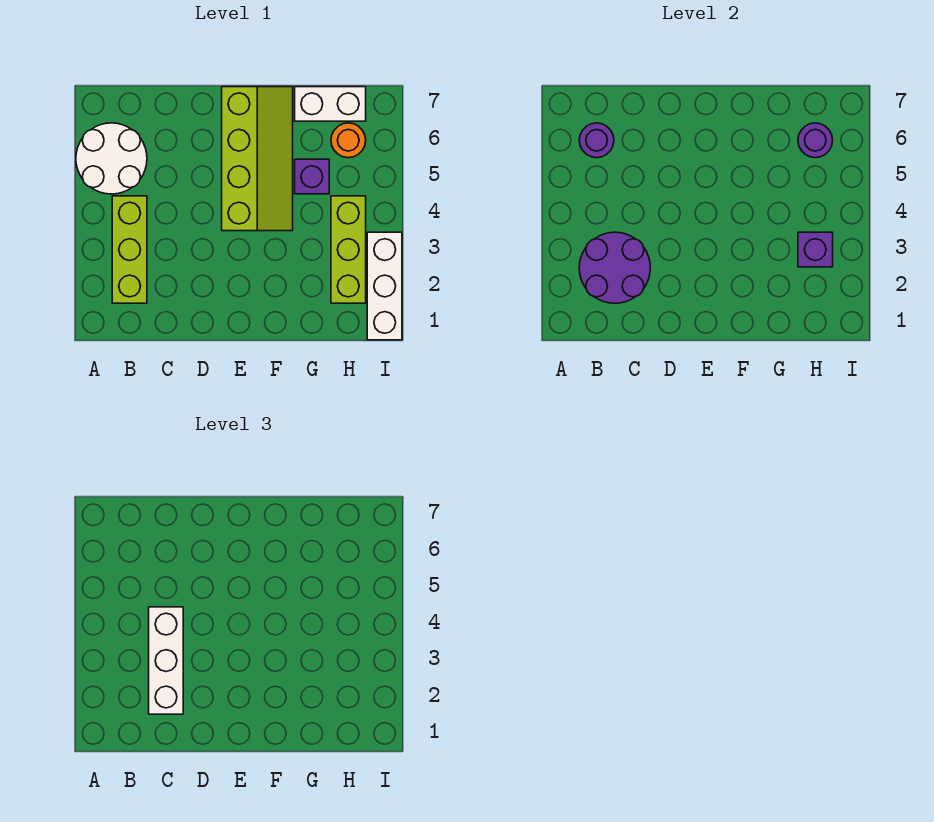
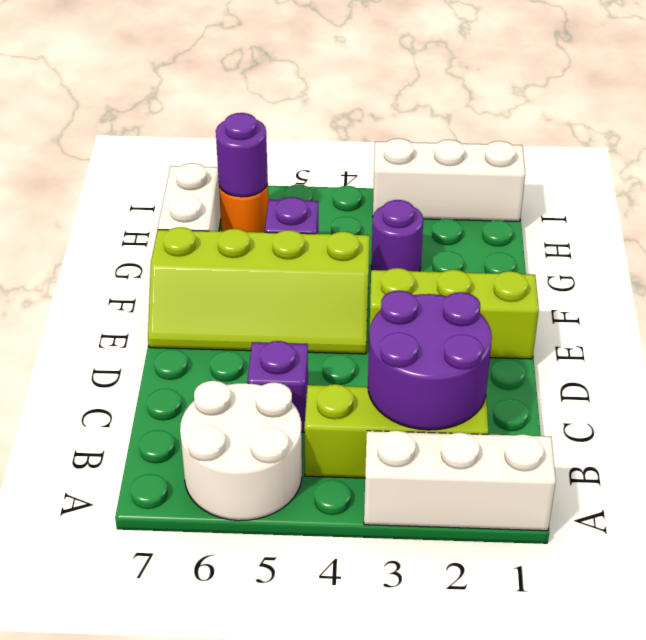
purple 1x1 round brick [579,123,614,158] -> purple 1x1 round brick moved to [371,200,423,271]
white 1x3 brick [149,607,183,714] -> white 1x3 brick moved to [364,430,556,531]
lime 2x4 slope [222,87,293,231] -> lime 2x4 slope turned to [148,227,370,354]
lime 1x3 brick [331,196,366,303] -> lime 1x3 brick moved to [369,268,539,359]
purple 1x1 brick [798,232,833,267] -> purple 1x1 brick moved to [247,341,308,432]

